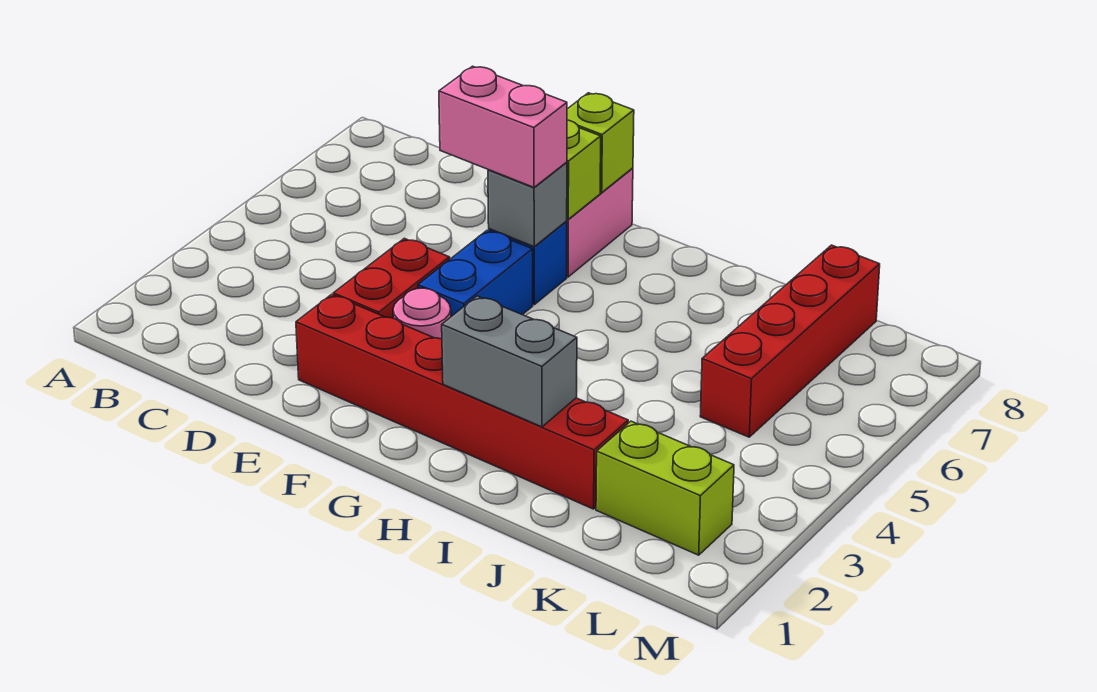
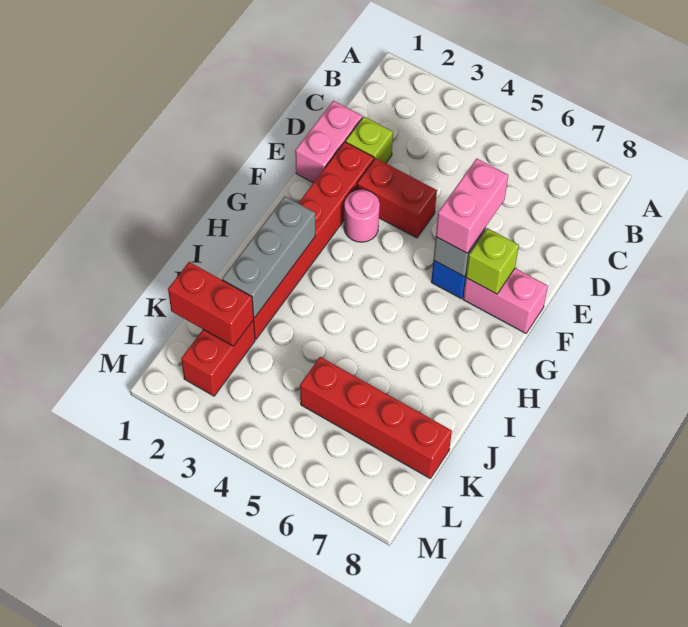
none -> pink 1x2 brick [295,101,362,183]
blue 1x2 brick [418,231,533,316] -> none
lime 1x1 brick [567,93,634,193] -> lime 1x1 brick moved to [346,117,393,163]
grey 1x2 brick [442,296,577,427] -> grey 1x3 brick [222,196,315,318]
none -> red 1x2 brick [168,262,254,346]
lime 1x2 brick [596,421,734,555] -> red 1x2 brick [181,320,255,396]

